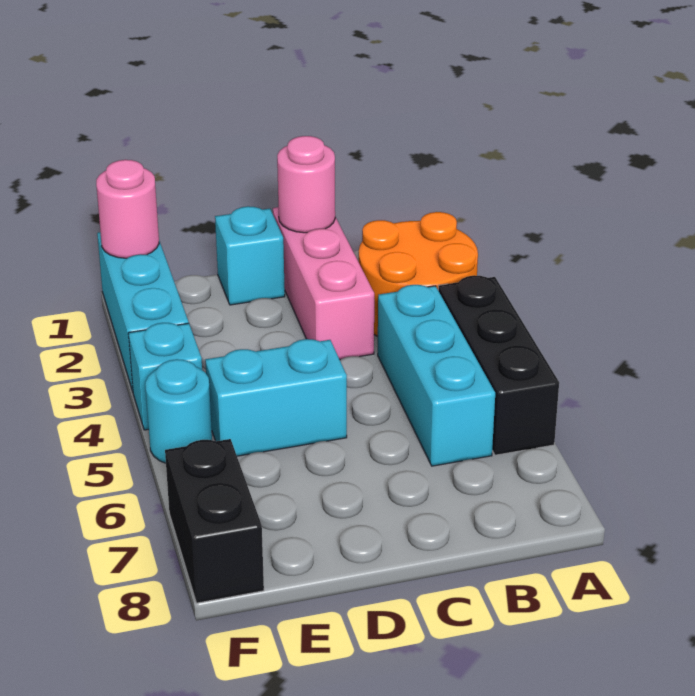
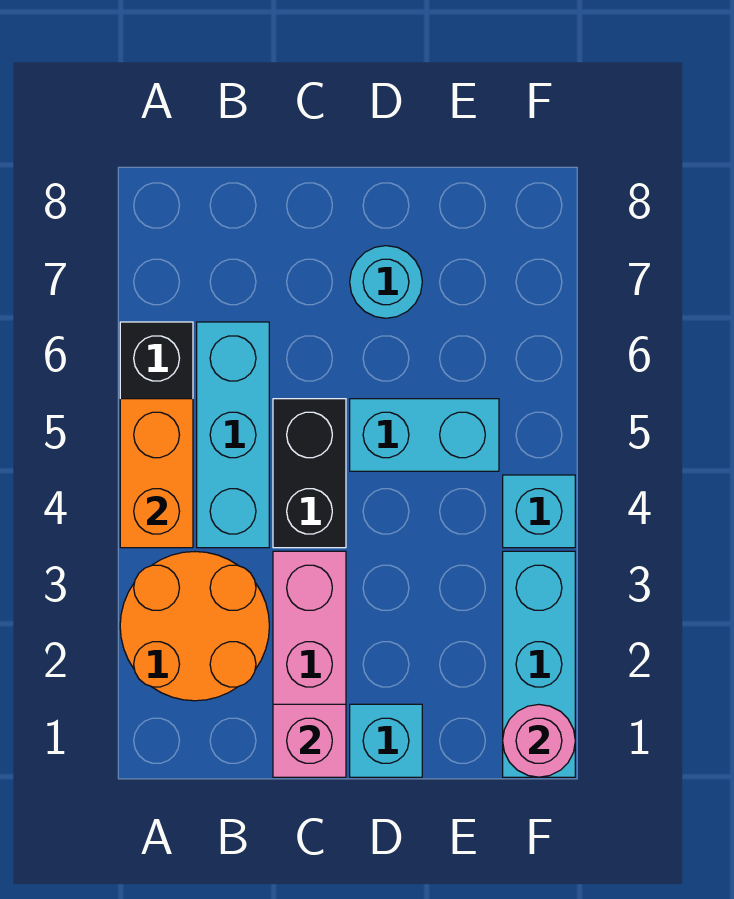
none -> orange 1x2 brick [120,399,193,548]
pink 1x1 round brick [277,136,335,233] -> pink 1x1 brick [273,704,346,777]
cyan 1x1 round brick [145,359,212,463] -> cyan 1x1 round brick moved to [350,246,422,318]
black 1x2 brick [165,439,264,603] -> black 1x2 brick moved to [273,399,346,548]

